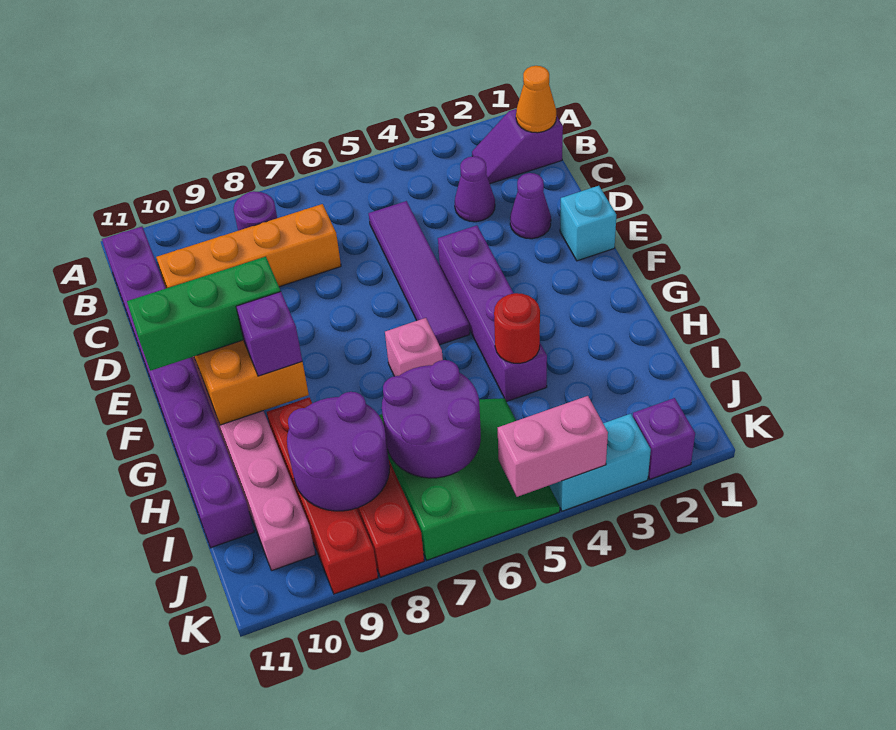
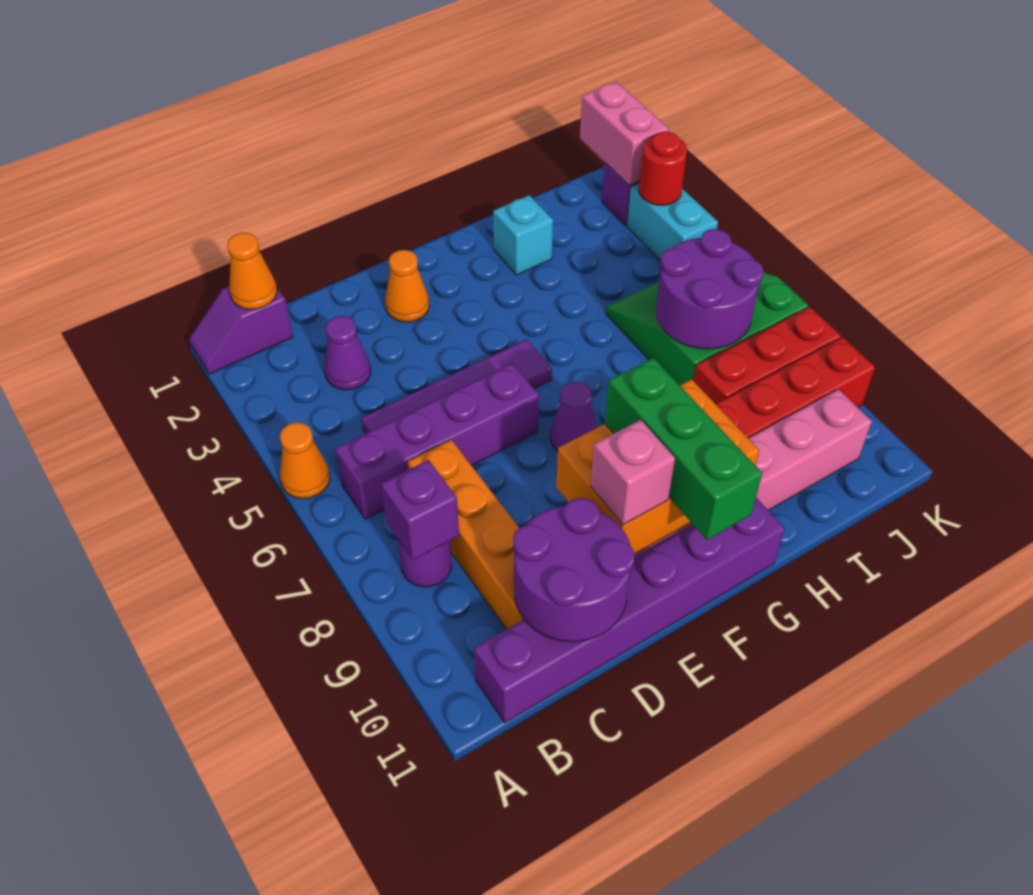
none -> orange 1x1 cone [280,422,330,499]
purple 1x2 slope [472,109,563,184] -> purple 1x2 slope turned to [189,286,293,374]
purple 1x8 brick [102,227,254,548] -> purple 1x6 brick [474,498,785,723]
purple 1x1 cone [510,173,551,239] -> purple 1x1 cone moved to [550,382,597,451]
cyan 1x1 brick [560,186,616,261] -> cyan 1x1 brick moved to [493,195,553,275]
none -> orange 1x1 cone [385,250,429,322]
purple 1x4 brick [438,225,547,401] -> purple 1x4 brick moved to [335,364,539,519]
pink 1x1 brick [385,318,443,376] -> pink 1x1 brick moved to [591,420,675,525]
purple 1x1 brick [236,292,302,376] -> purple 1x1 brick moved to [381,460,459,560]
red 1x1 round brick [494,293,540,363] -> red 1x1 round brick moved to [639,132,687,205]
purple 2x2 round brick [287,392,390,511] -> purple 2x2 round brick moved to [513,498,634,642]
pink 1x2 brick [498,396,608,497] -> pink 1x2 brick moved to [580,82,668,185]

